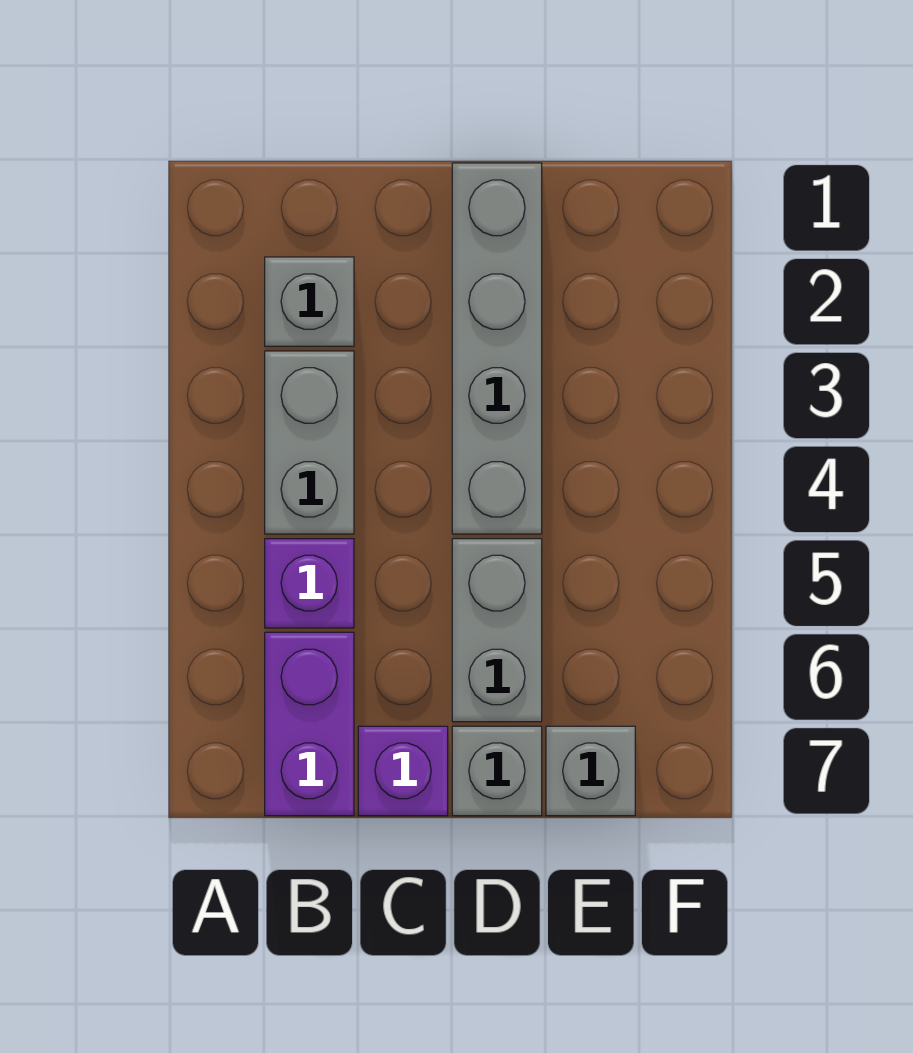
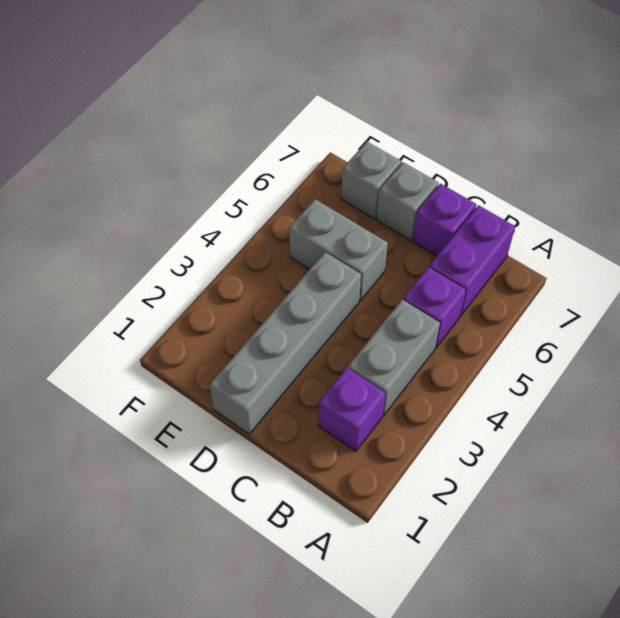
grey 1x1 brick [265,257,354,346] -> purple 1x1 brick [319,368,385,451]
grey 1x2 brick [452,539,542,722] -> grey 1x2 brick turned to [289,199,388,301]

